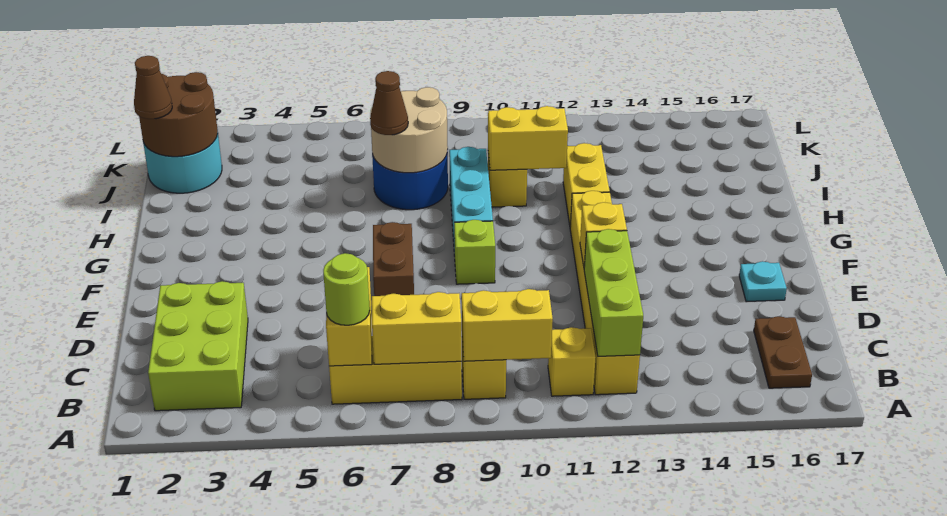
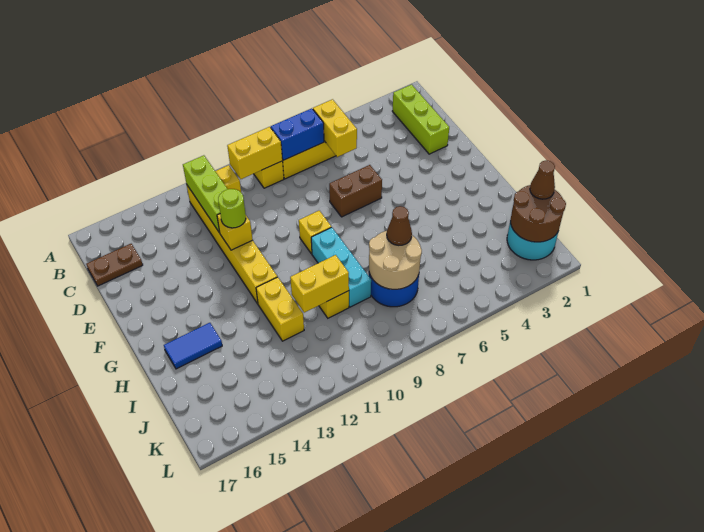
lime 2x3 brick [148,281,248,411] -> lime 1x3 brick [392,84,449,154]
lime 1x1 round brick [323,253,370,325] -> lime 1x1 round brick moved to [218,189,246,228]
yellow 1x2 brick [372,292,462,364] -> blue 1x2 brick [271,108,324,160]
brown 1x2 plate [754,316,812,388] -> brown 1x2 plate turned to [86,244,143,286]
brown 1x2 brick [373,222,414,296] -> brown 1x2 brick turned to [329,165,382,217]
cyan 1x1 plate [739,261,787,302] -> none
lime 1x1 brick [454,220,495,284] -> yellow 1x1 brick [299,211,331,254]
none -> blue 1x2 tile [164,323,222,369]

